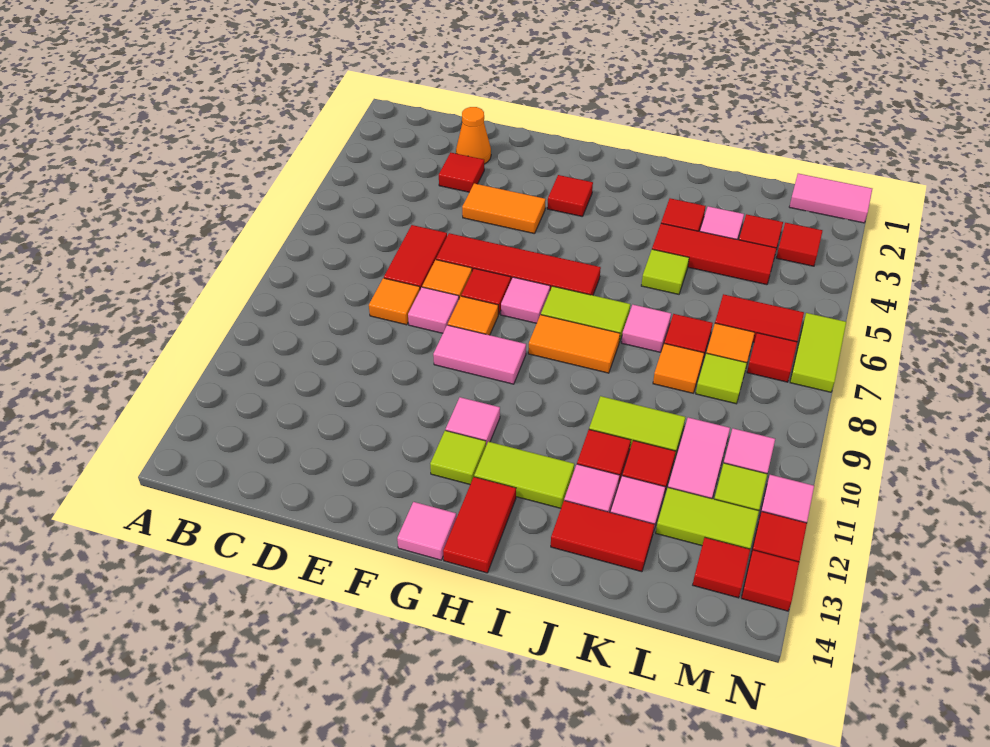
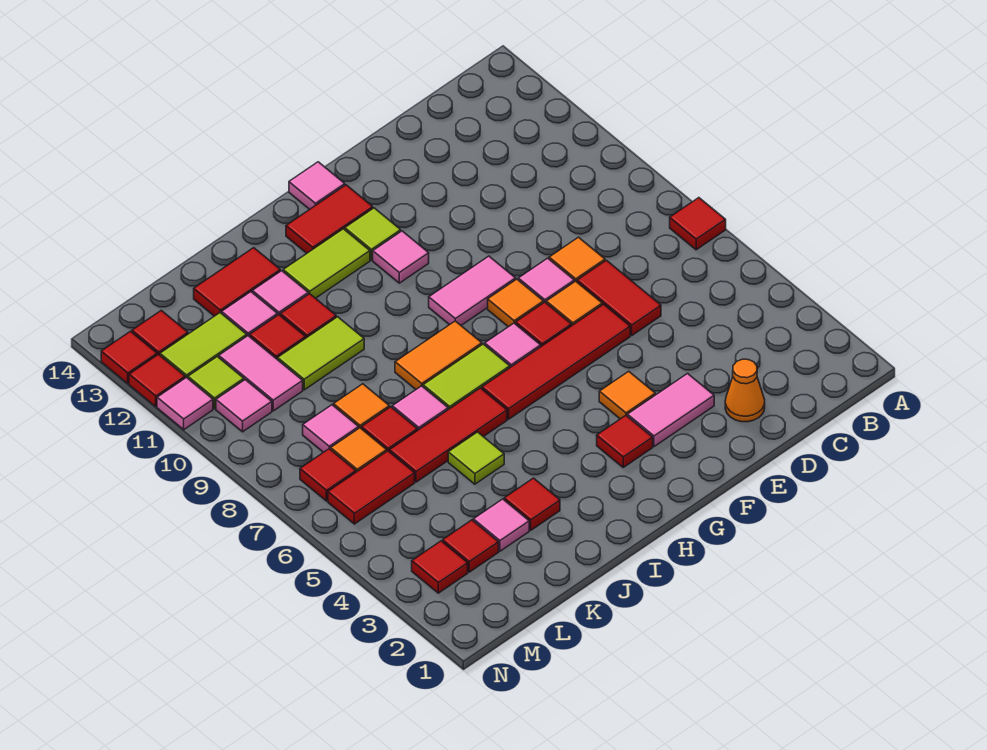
red 1x1 tile [439,153,484,192] -> red 1x1 tile moved to [670,198,726,250]
orange 1x2 tile [462,183,546,234] -> orange 1x1 tile [599,371,655,419]
red 1x2 tile [443,477,516,573] -> red 1x2 tile turned to [286,185,373,253]
red 1x3 tile [652,223,777,285] -> red 1x3 tile moved to [389,388,507,482]
lime 1x1 tile [696,353,747,404] -> pink 1x1 tile [303,405,359,452]
pink 1x2 tile [789,174,872,223] -> pink 1x2 tile moved to [627,374,714,447]
lime 1x2 tile [790,313,846,392] -> none

